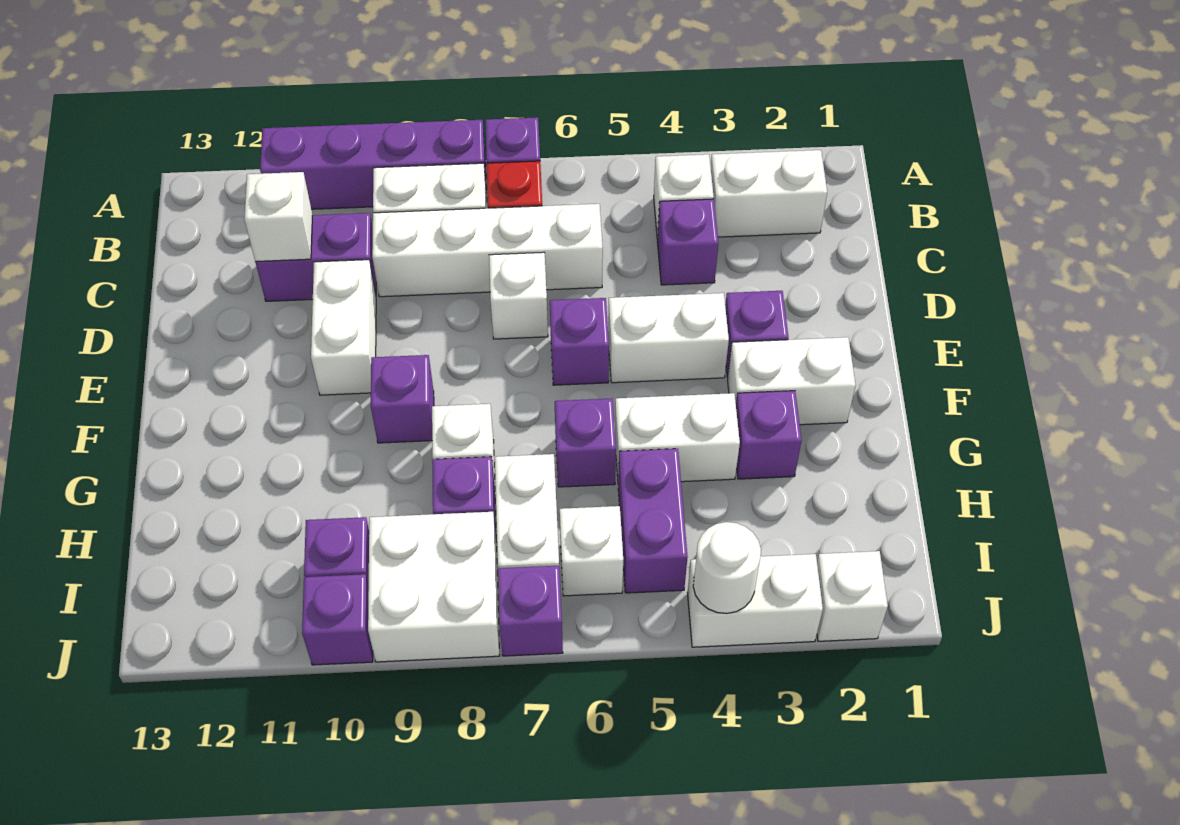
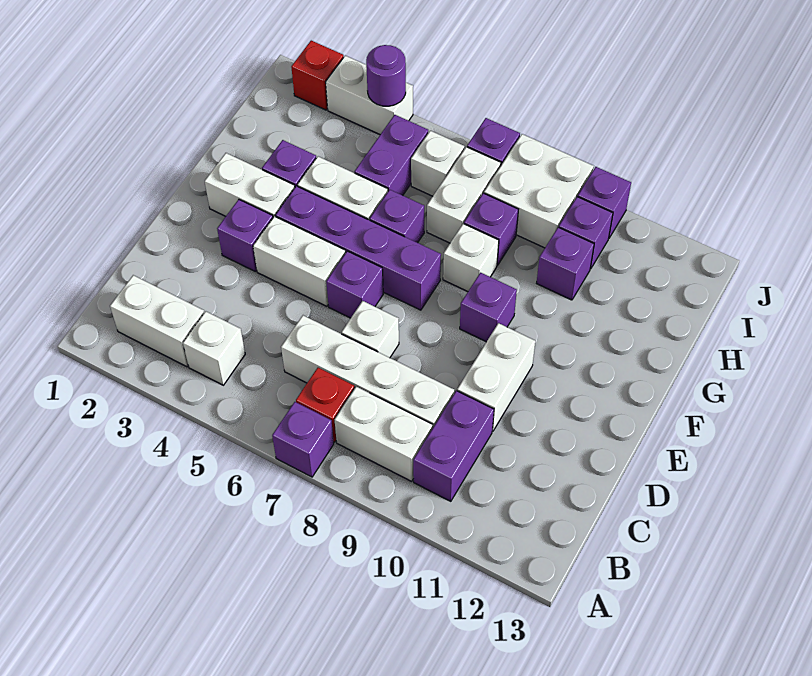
purple 1x4 brick [260,120,487,209] -> purple 1x4 brick moved to [276,186,441,310]
purple 1x1 brick [657,199,718,285] -> purple 1x1 brick moved to [537,227,594,300]
purple 1x2 brick [255,213,376,301] -> purple 1x2 brick turned to [413,391,494,501]
white 1x1 brick [244,172,312,262] -> none
white 1x1 brick [817,551,888,641] -> red 1x1 brick [291,41,344,110]
white 1x1 round brick [693,522,761,614] -> purple 1x1 round brick [366,45,406,106]

